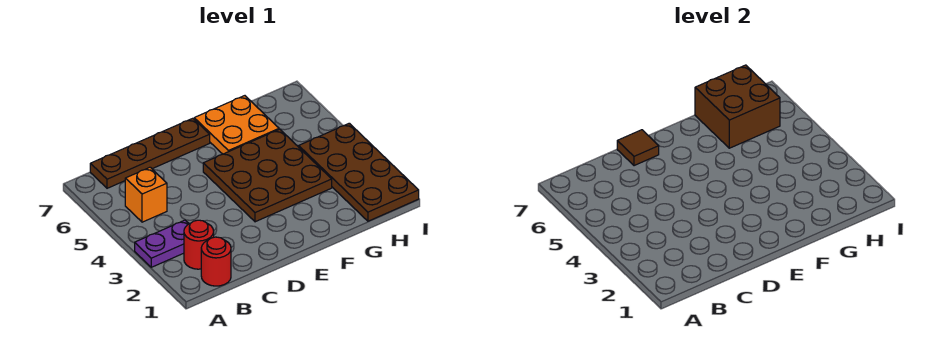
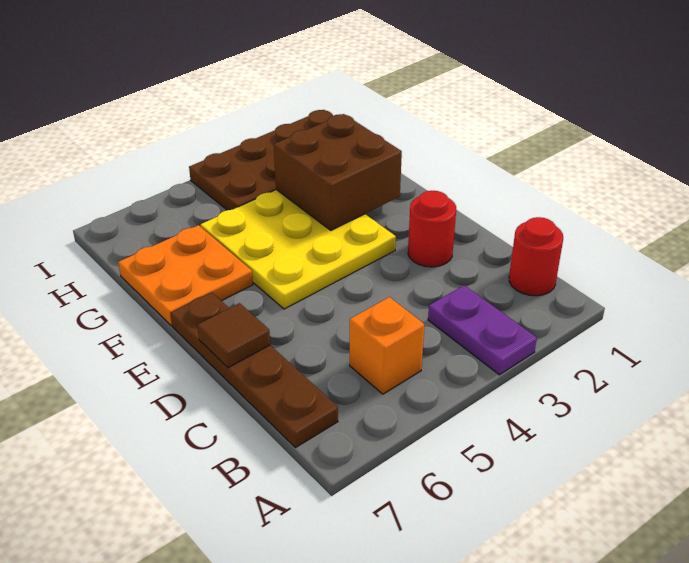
red 1x1 round brick [184,220,214,269] -> red 1x1 round brick moved to [408,191,456,267]
brown 3x3 plate [203,129,332,222] -> yellow 3x3 plate [200,190,396,309]
brown 2x2 brick [695,65,780,148] -> brown 2x2 brick moved to [274,114,402,230]

